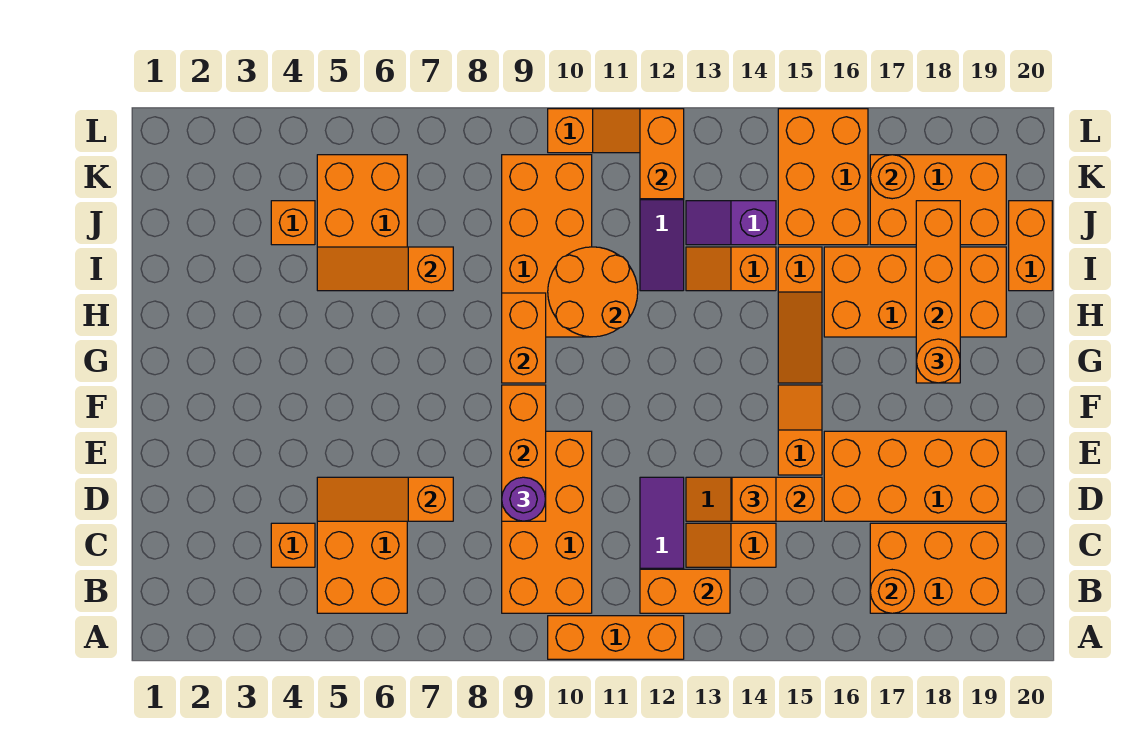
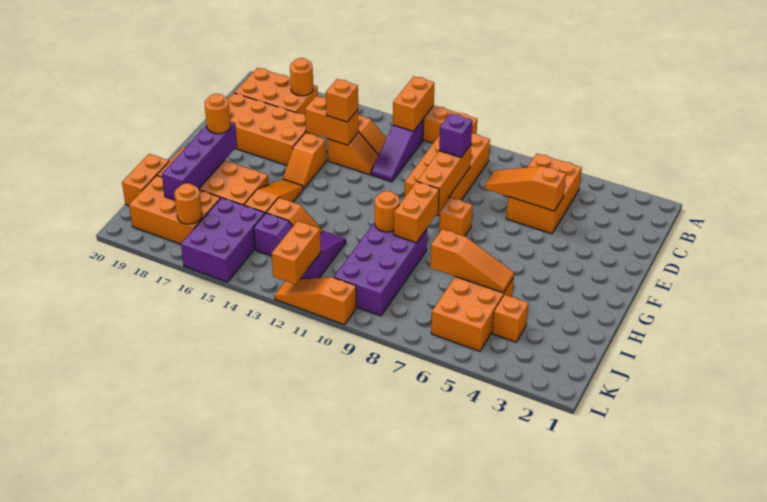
orange 1x2 brick [640,569,730,613] -> orange 1x2 brick turned to [393,76,434,131]
orange 1x1 brick [271,523,315,567] -> orange 1x1 brick moved to [439,197,472,236]
orange 1x3 slope [317,477,453,521] -> orange 1x3 slope turned to [485,166,566,211]
purple 1x1 round brick [502,477,546,521] -> purple 1x1 brick [439,113,472,157]
orange 1x4 brick [916,201,960,383] -> purple 1x4 brick [162,122,237,200]
orange 2x4 brick [502,155,592,337] -> purple 2x4 brick [334,222,427,316]
orange 2x2 round brick [548,247,638,337] -> orange 1x1 round brick [375,191,400,232]
orange 2x3 brick [778,109,868,245] -> purple 2x3 brick [181,198,265,282]

